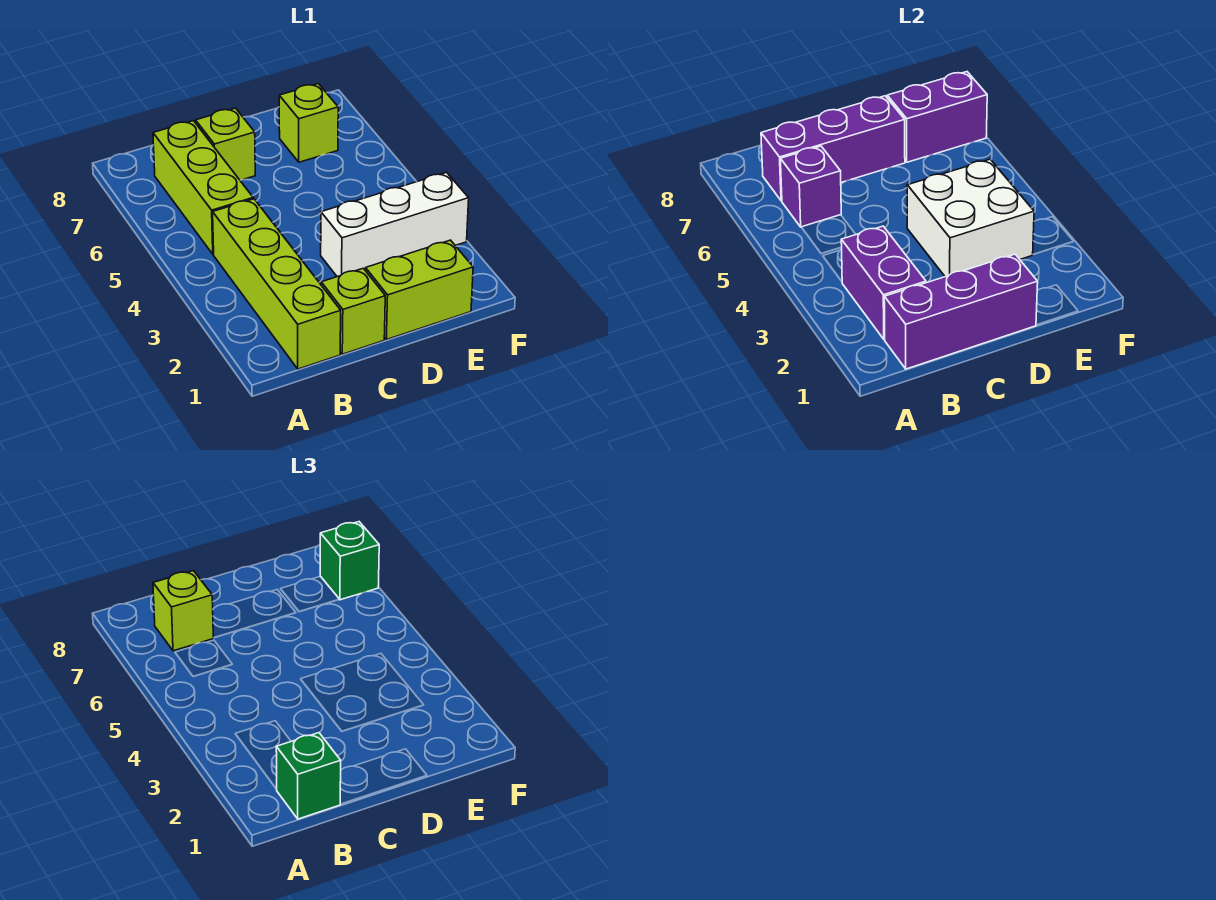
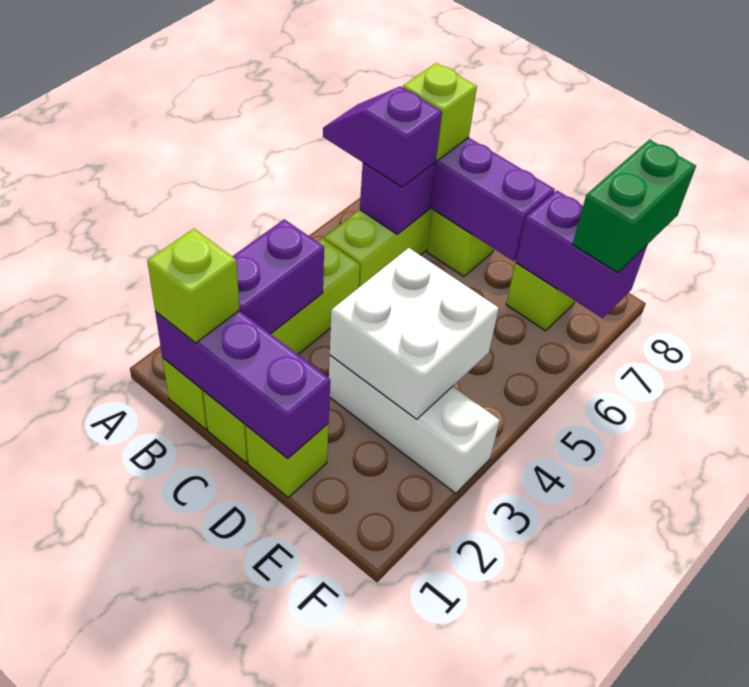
none -> purple 1x2 slope [323,86,442,187]
green 1x1 brick [276,733,341,819] -> lime 1x1 brick [147,229,240,343]
lime 1x2 brick [366,240,473,340] -> lime 1x1 brick [246,424,329,498]
green 1x1 brick [320,522,379,600] -> green 1x2 brick [572,140,696,273]

